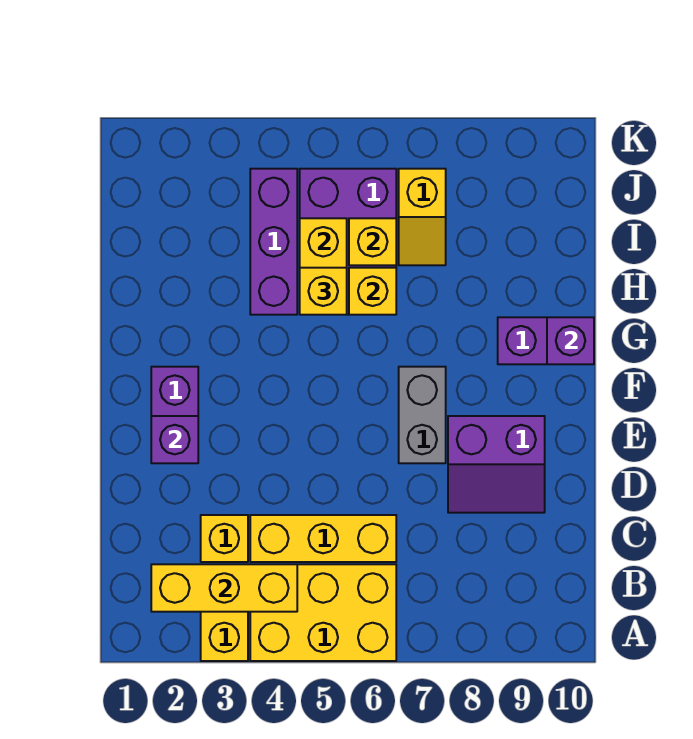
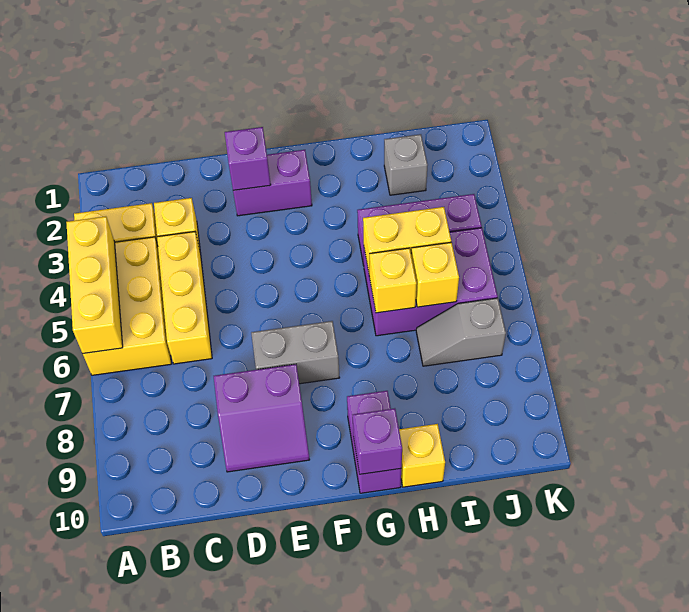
yellow 1x3 brick [151,564,297,612] -> yellow 1x3 brick moved to [66,216,123,353]
purple 2x2 slope [448,416,545,513] -> purple 2x2 slope turned to [214,364,310,472]
yellow 1x1 brick [300,268,347,315] -> yellow 1x1 brick moved to [399,424,445,487]
none -> grey 1x1 brick [384,134,428,195]
yellow 1x2 slope [399,169,446,265] -> grey 1x2 slope [416,298,506,366]

